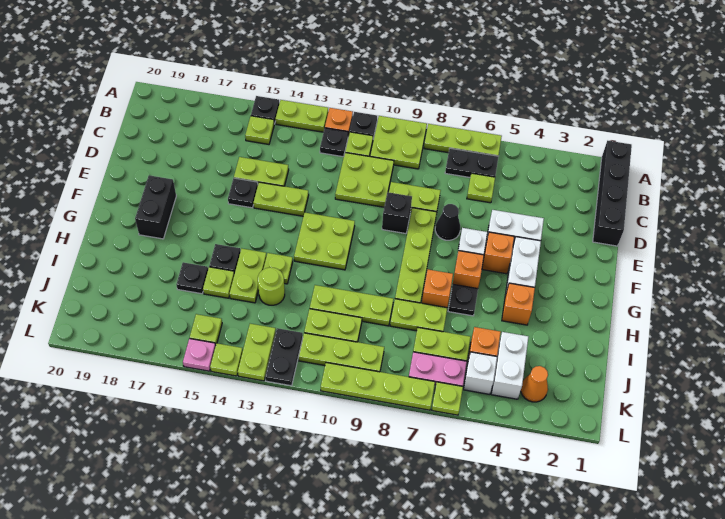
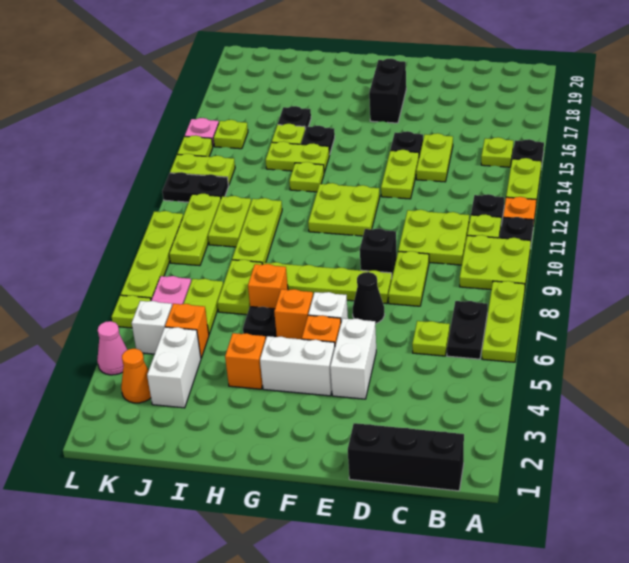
black 1x4 brick [593,141,632,246] -> black 1x3 brick [348,423,464,491]
black 1x2 brick [135,175,176,239] -> black 1x2 brick turned to [369,59,406,123]
lime 1x1 round brick [258,267,285,305] -> none
white 1x2 brick [491,332,528,399] -> white 1x2 brick turned to [147,327,201,408]
none -> pink 1x1 cone [97,321,127,375]

